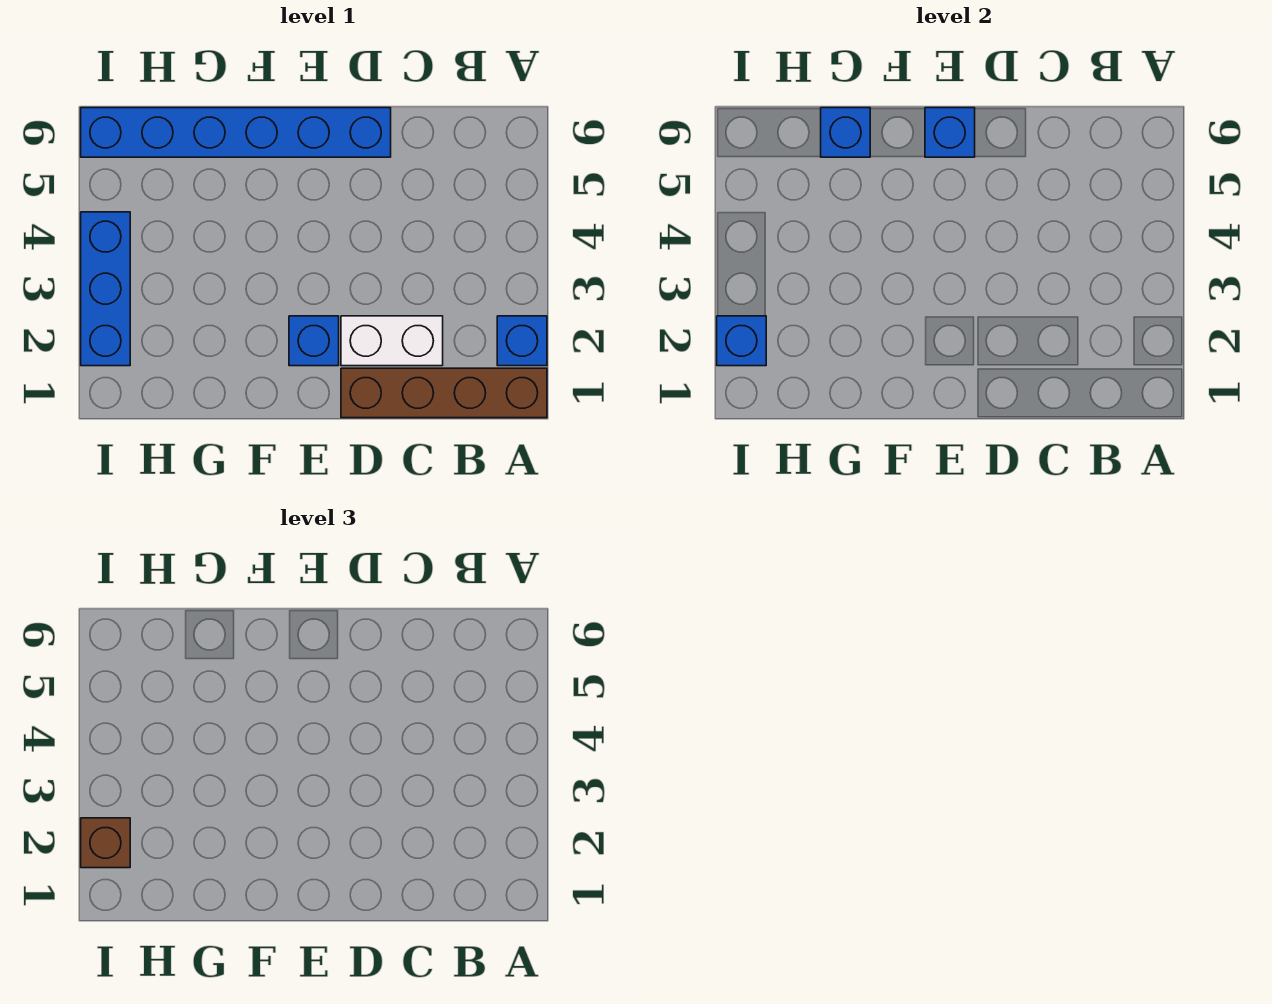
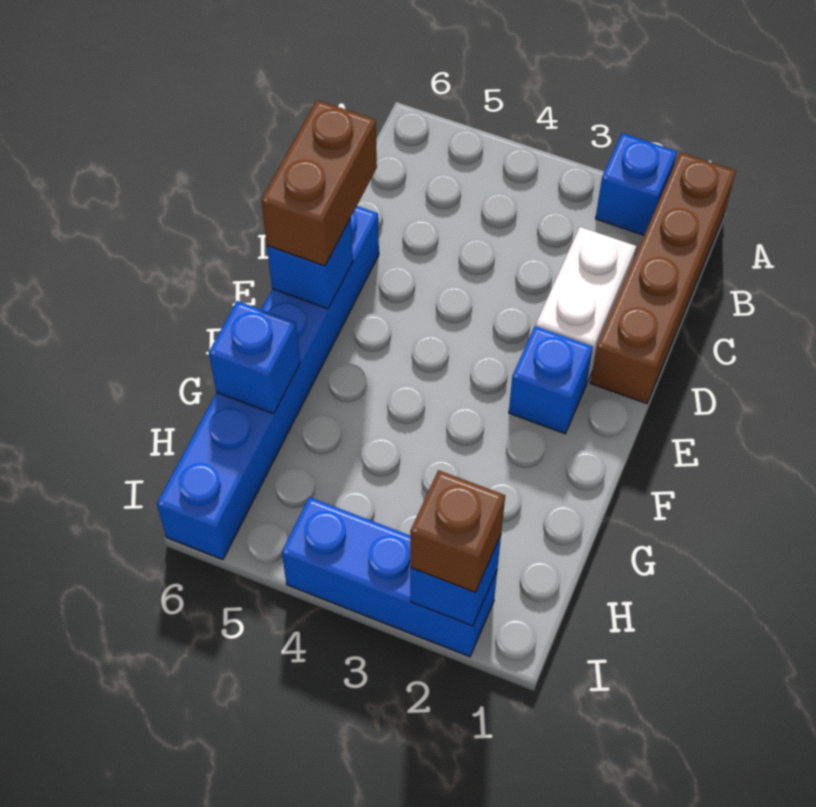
none -> brown 1x2 brick [261,100,377,266]

